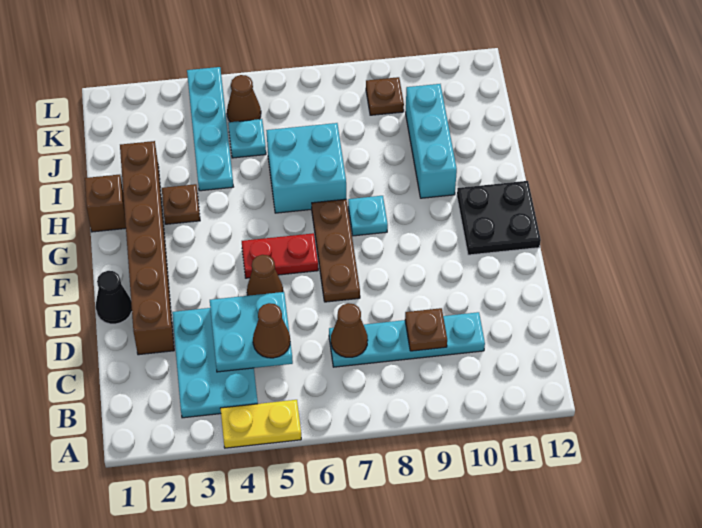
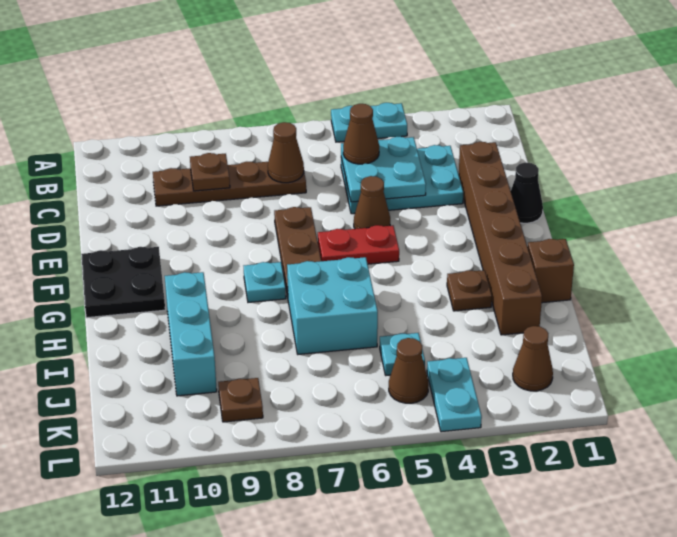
yellow 1x2 plate [220,400,301,448] -> cyan 1x2 plate [331,103,407,142]
cyan 2x3 plate [172,308,258,418] -> cyan 2x3 plate turned to [341,145,463,214]
cyan 1x4 plate [329,312,485,367] -> brown 1x4 plate [153,162,306,206]
cyan 1x4 plate [187,67,233,191] -> cyan 1x2 plate [427,358,482,432]
none -> brown 1x1 cone [513,326,553,391]

